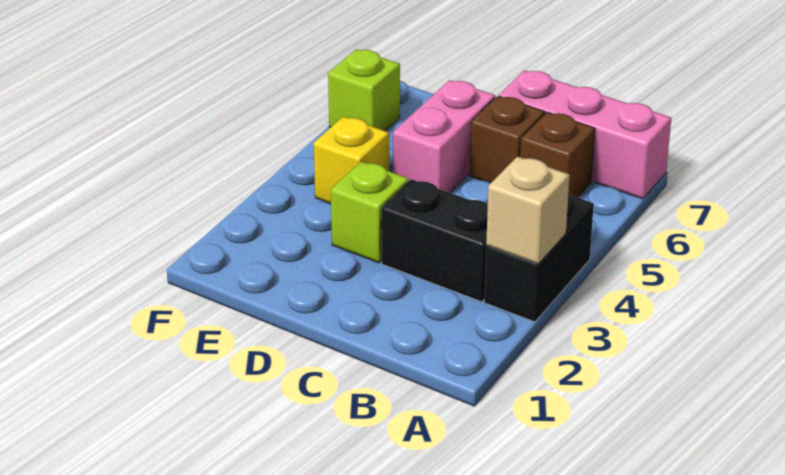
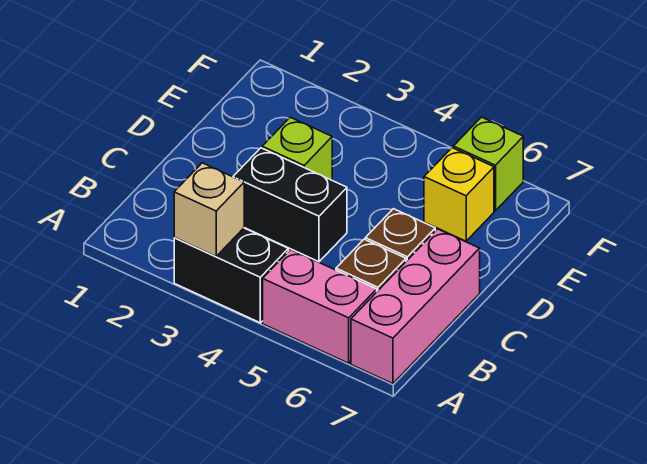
black 1x2 brick [381,179,488,302] -> black 1x2 brick turned to [233,148,347,262]
pink 1x2 brick [393,80,495,193] -> pink 1x2 brick moved to [263,250,377,363]
yellow 1x1 brick [314,117,389,204] -> yellow 1x1 brick moved to [424,148,494,241]

